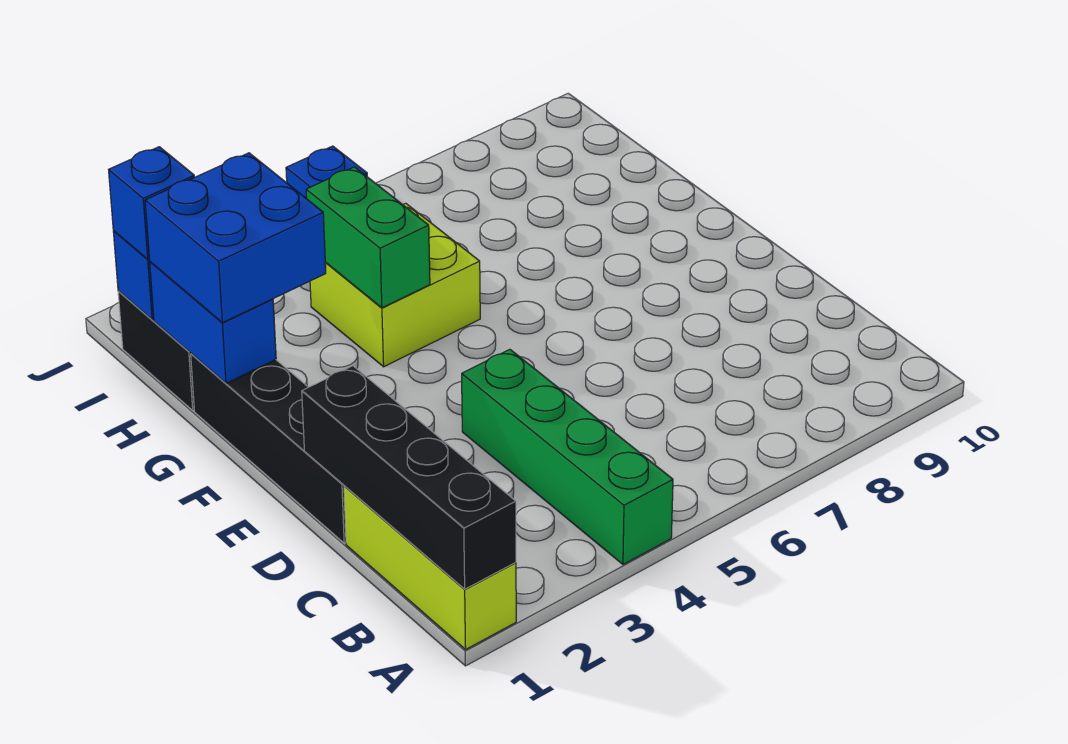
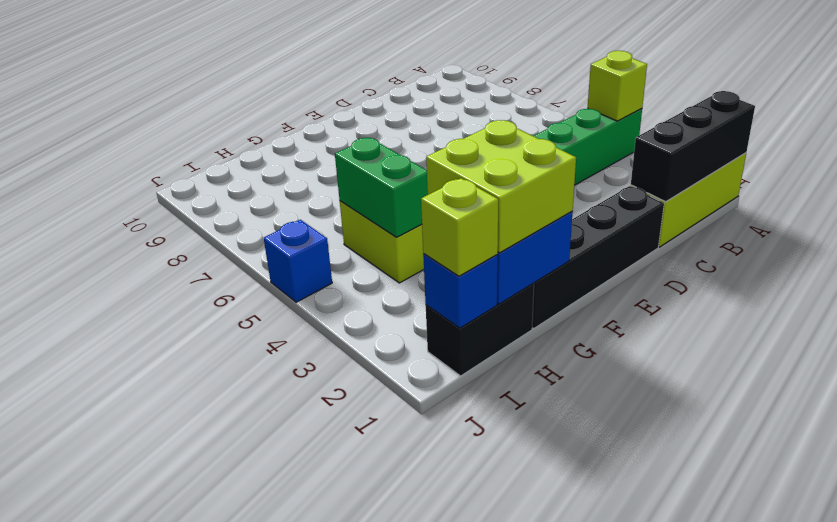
black 1x4 brick [302,366,516,589] -> black 1x3 brick [631,91,755,202]
none -> lime 1x1 brick [588,51,647,121]
blue 2x2 brick [145,153,326,323] -> lime 2x2 brick [426,120,576,253]
green 1x2 brick [306,167,430,308] -> green 1x2 brick turned to [335,138,428,237]
blue 1x1 brick [109,147,195,259] -> lime 1x1 brick [421,178,498,276]

